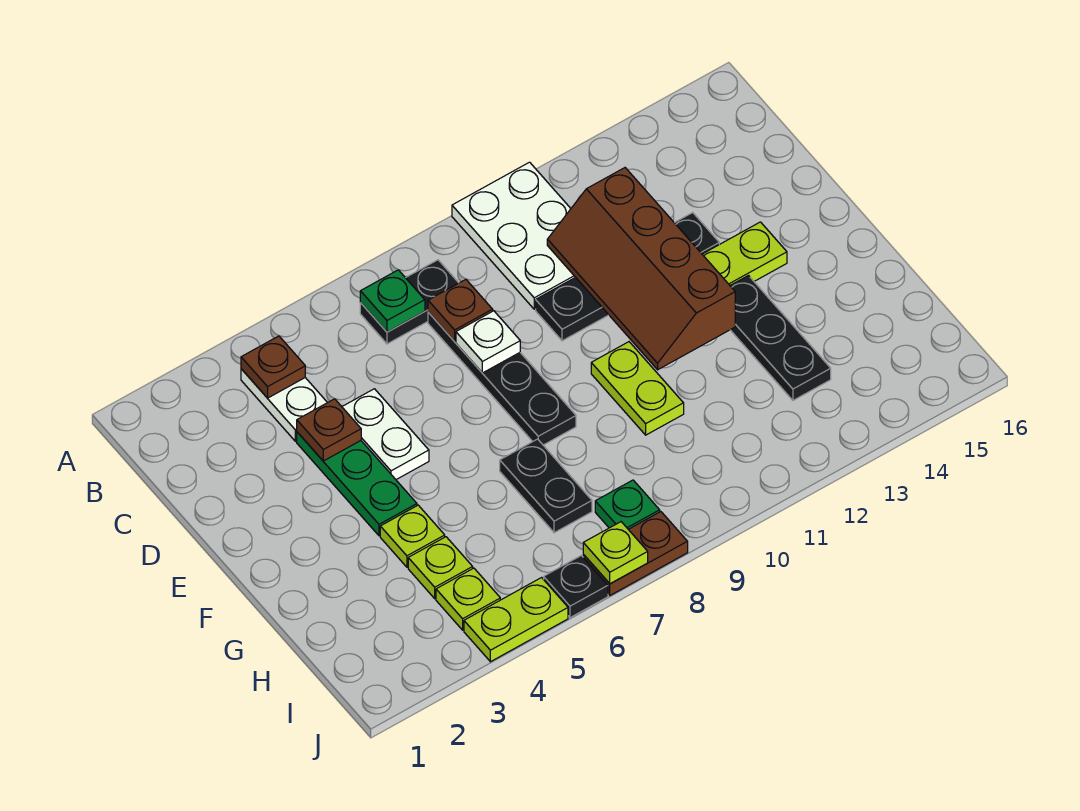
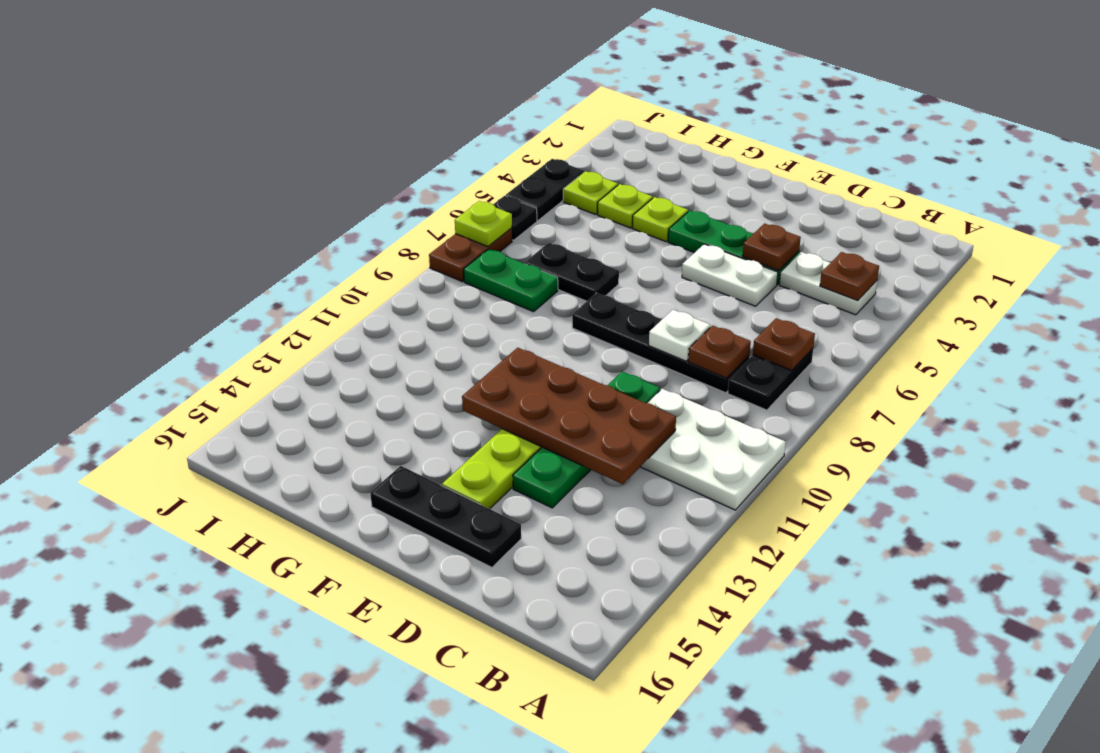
green 1x1 plate [360,270,425,332] -> brown 1x1 plate [753,318,815,371]
brown 2x4 slope [547,168,735,370] -> brown 2x4 plate [462,348,676,484]
black 1x4 plate [536,213,719,341] -> green 1x4 plate [513,371,660,508]
lime 1x2 plate [591,342,684,435] -> none
black 1x3 plate [730,276,831,400] -> black 1x3 plate moved to [370,466,521,567]
green 1x1 plate [595,480,660,529] -> green 1x2 plate [464,249,558,312]
lime 1x2 plate [464,578,568,662] -> black 1x2 plate [506,159,584,221]

